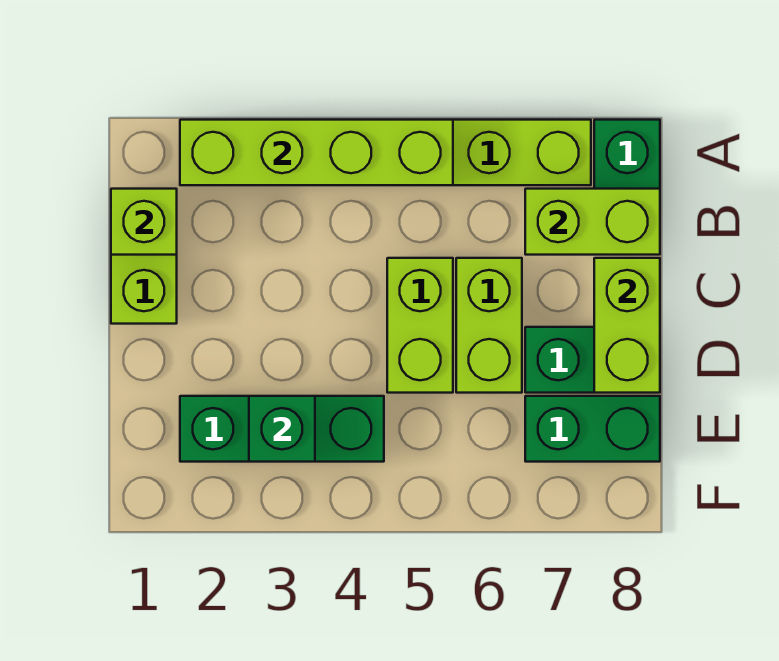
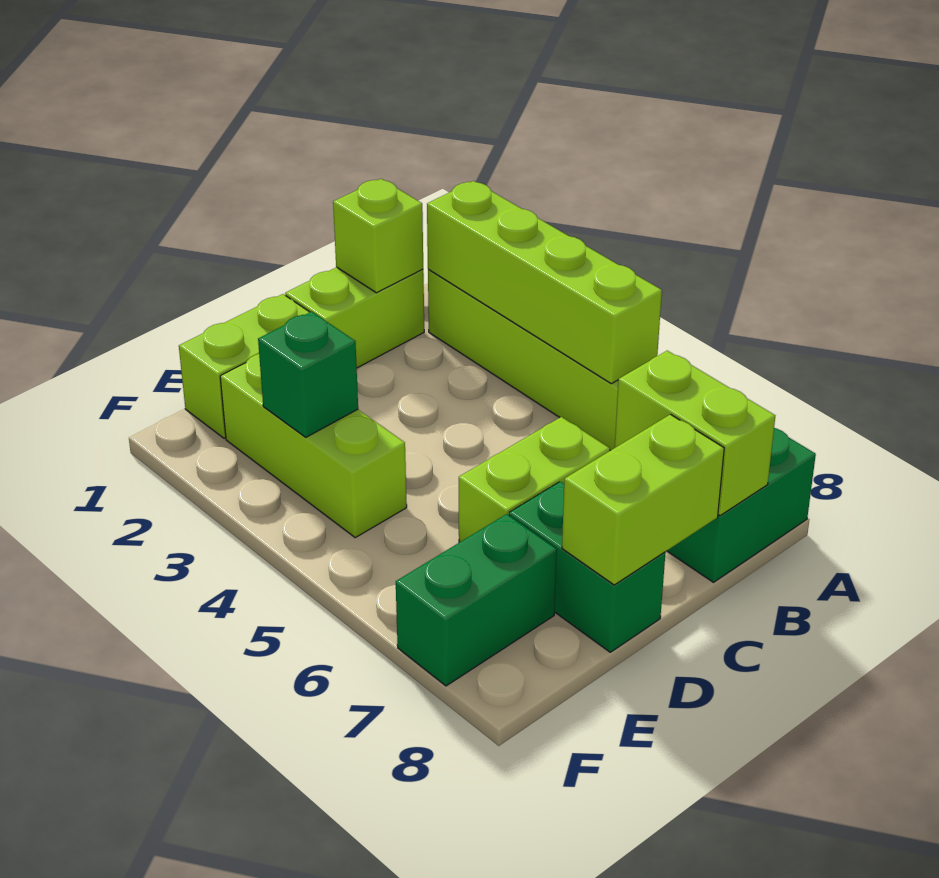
lime 1x2 brick [387,258,453,393] -> lime 1x2 brick moved to [179,294,309,438]
green 1x3 brick [180,396,384,462] -> lime 1x3 brick [220,354,407,538]
green 1x2 brick [525,396,660,462] -> green 1x2 brick turned to [396,514,557,686]

